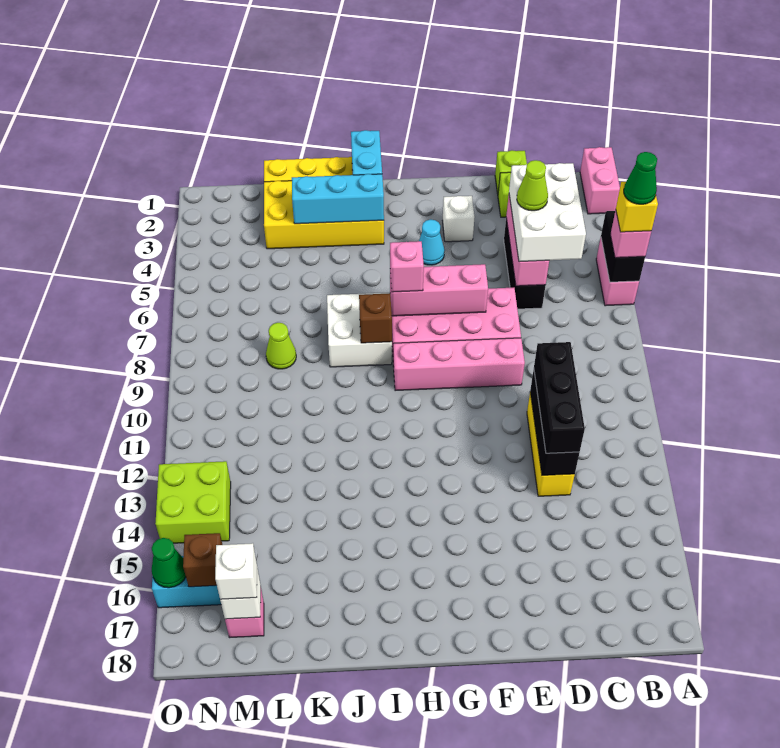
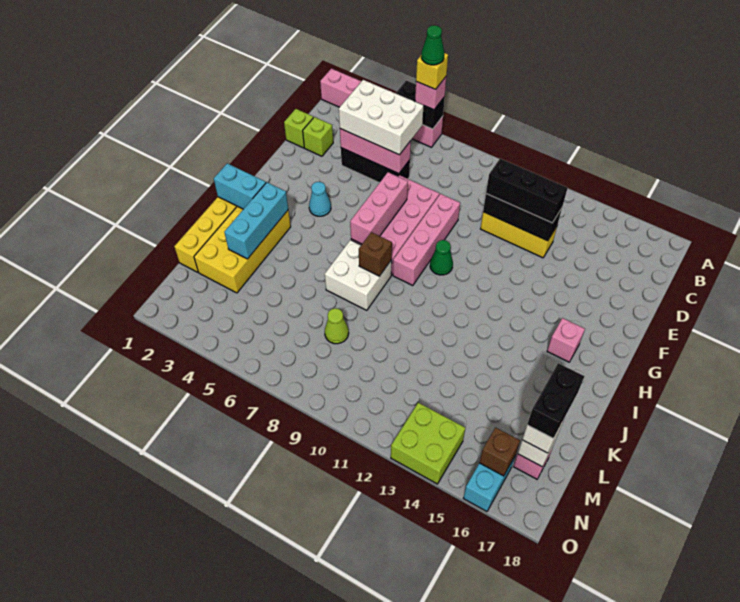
lime 1x1 cone [517,160,548,211] -> none
white 1x1 brick [443,196,475,242] -> none
pink 1x1 brick [390,241,424,292] -> pink 1x1 brick moved to [547,318,585,362]
none -> black 1x2 brick [527,363,584,438]
green 1x1 cone [152,538,186,588] -> green 1x1 cone moved to [430,240,453,275]

